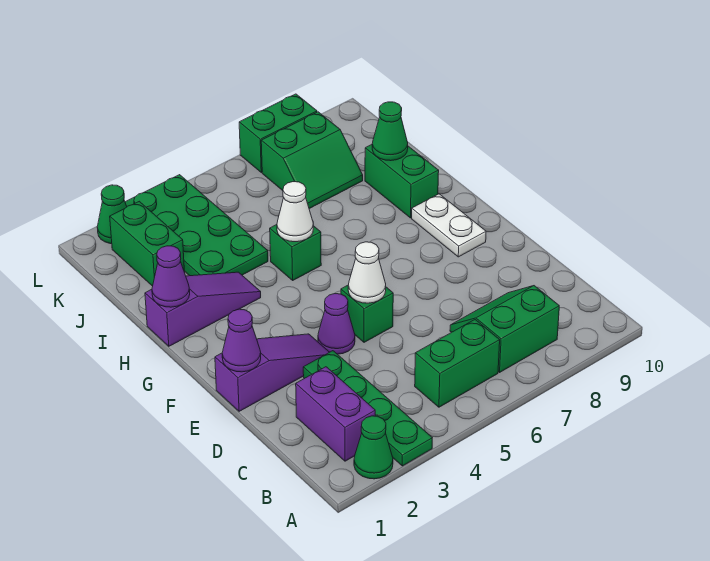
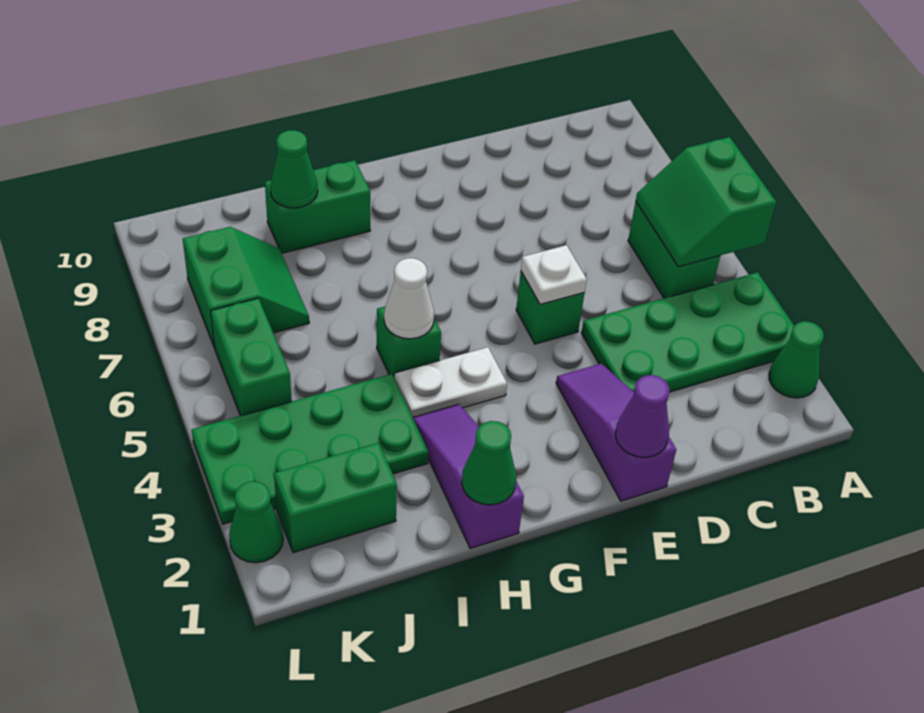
green 1x4 plate [303,351,432,466] -> green 2x4 plate [581,272,794,392]
purple 1x2 brick [296,367,375,461] -> none
green 2x2 slope [450,286,559,372] -> green 2x2 slope moved to [636,137,776,267]
purple 1x1 cone [318,294,355,354] -> none
white 1x1 cone [348,242,386,303] -> white 1x1 plate [521,245,587,304]
white 1x2 plate [412,194,486,257] -> white 1x2 plate moved to [394,347,507,417]
purple 1x1 cone [152,246,190,307] -> green 1x1 cone [462,421,516,505]
green 1x2 brick [239,94,317,172] -> green 1x2 brick moved to [211,298,292,416]

